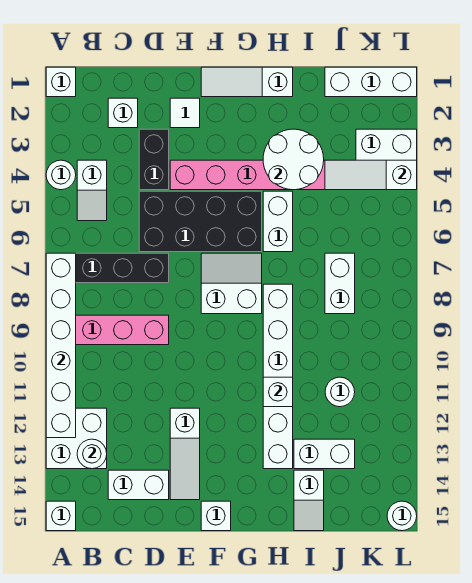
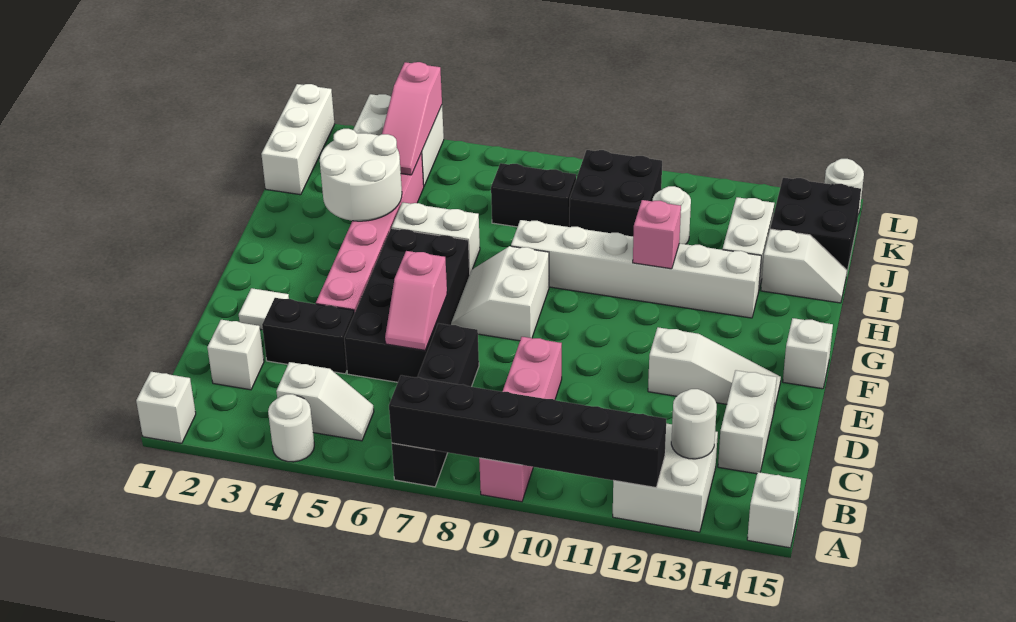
white 1x6 brick [46,253,76,438] -> black 1x6 brick [389,375,666,487]
none -> pink 1x2 slope [385,251,447,350]
white 1x3 slope [201,67,293,97] -> none
white 1x1 brick [263,377,293,407] -> pink 1x1 brick [633,200,681,269]
white 1x3 slope [325,160,417,190] -> pink 1x3 slope [382,62,442,175]
white 1x2 brick [325,253,355,314] -> black 1x2 brick [491,163,576,227]
none -> black 2x2 brick [569,150,662,236]
none -> black 2x2 brick [770,178,861,276]

